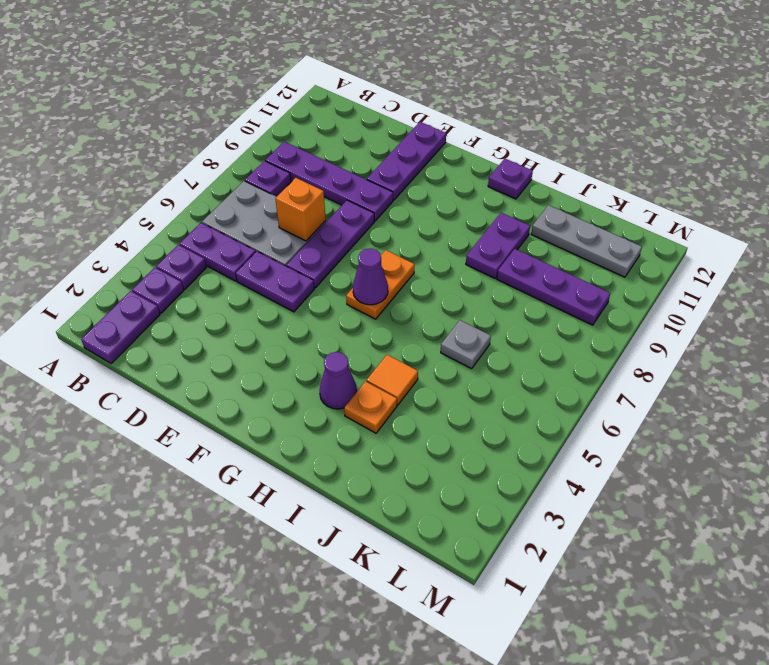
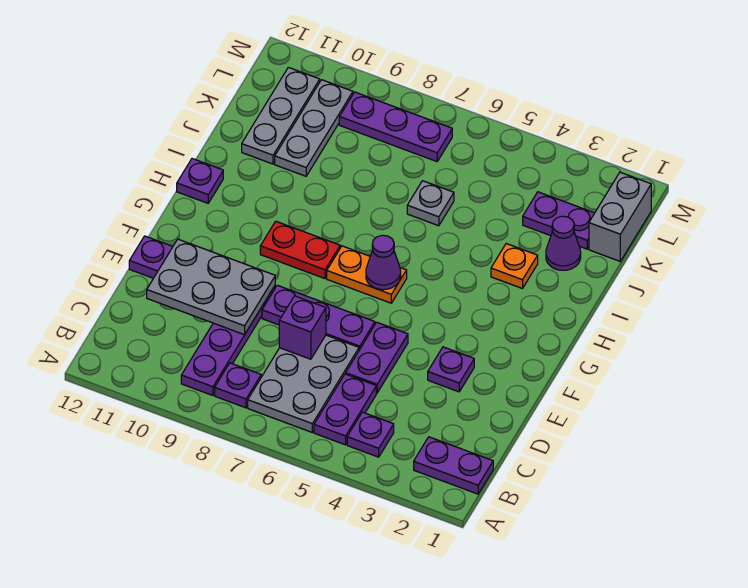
purple 1x1 plate [132,268,184,313] -> purple 1x1 plate moved to [428,347,474,392]
orange 1x1 brick [275,178,326,241] -> purple 1x1 brick [279,296,326,359]
none -> grey 2x3 plate [147,239,275,335]
none -> red 1x2 plate [260,221,340,279]
purple 1x1 cone [320,352,357,409] -> purple 1x1 cone moved to [546,216,581,270]
orange 1x1 tile [367,355,418,405] -> none
purple 1x2 plate [466,213,530,278] -> purple 1x2 plate moved to [523,192,594,249]
purple 1x3 plate [497,249,610,325] -> purple 1x3 plate turned to [339,92,452,162]
none -> grey 1x3 plate [275,80,353,176]
none -> grey 1x2 brick [589,172,651,261]

